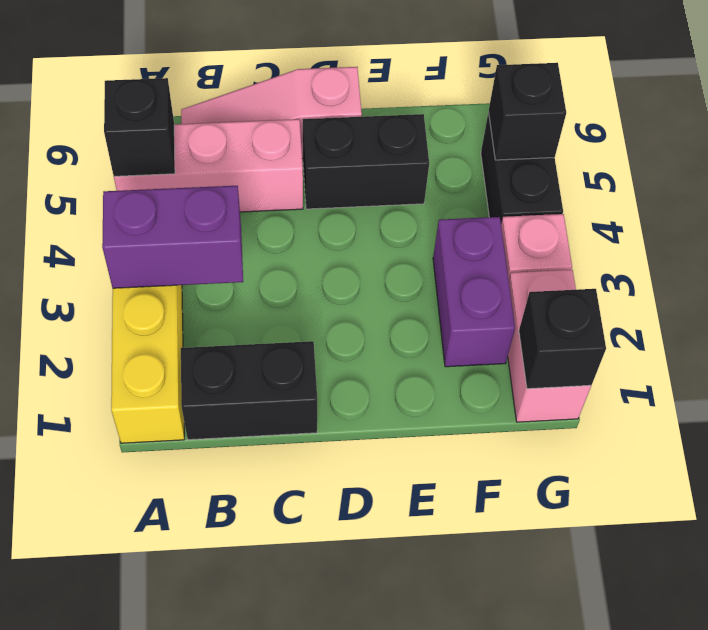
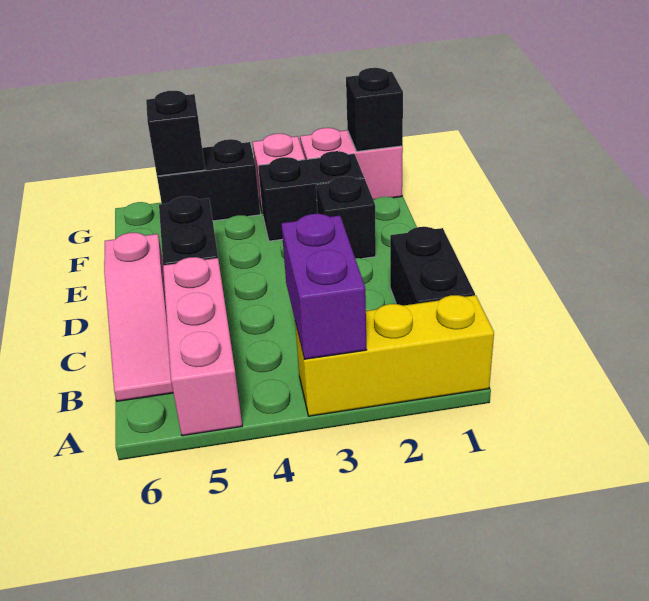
black 1x1 brick [104,78,175,176] -> black 1x1 brick moved to [316,176,376,259]
purple 1x2 brick [433,217,515,367] -> black 1x2 brick [258,151,364,241]

